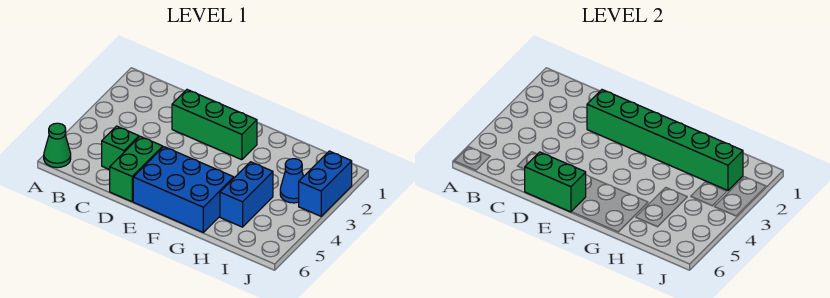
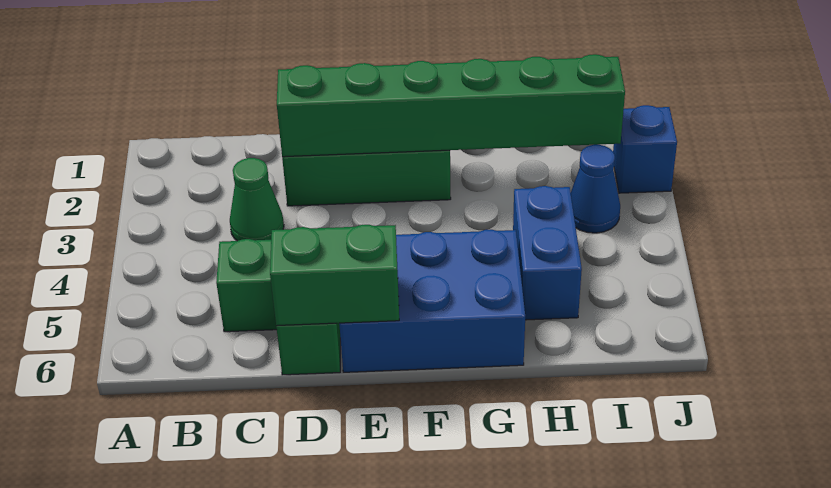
green 1x1 cone [44,123,71,168] -> green 1x1 cone moved to [230,158,284,241]
blue 1x2 brick [299,151,352,216] -> blue 1x1 brick [613,105,677,193]

